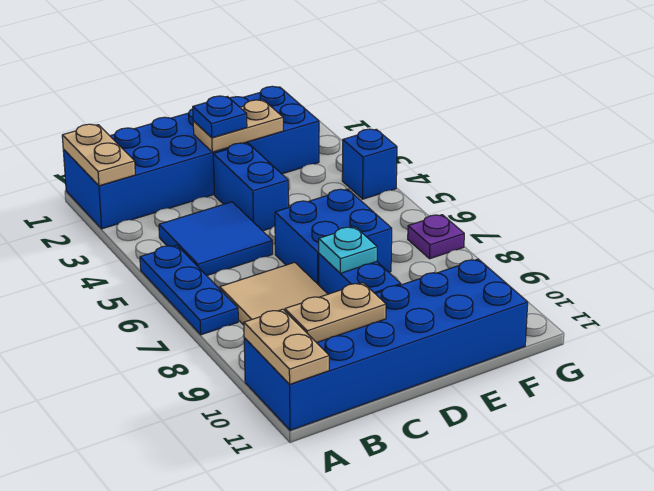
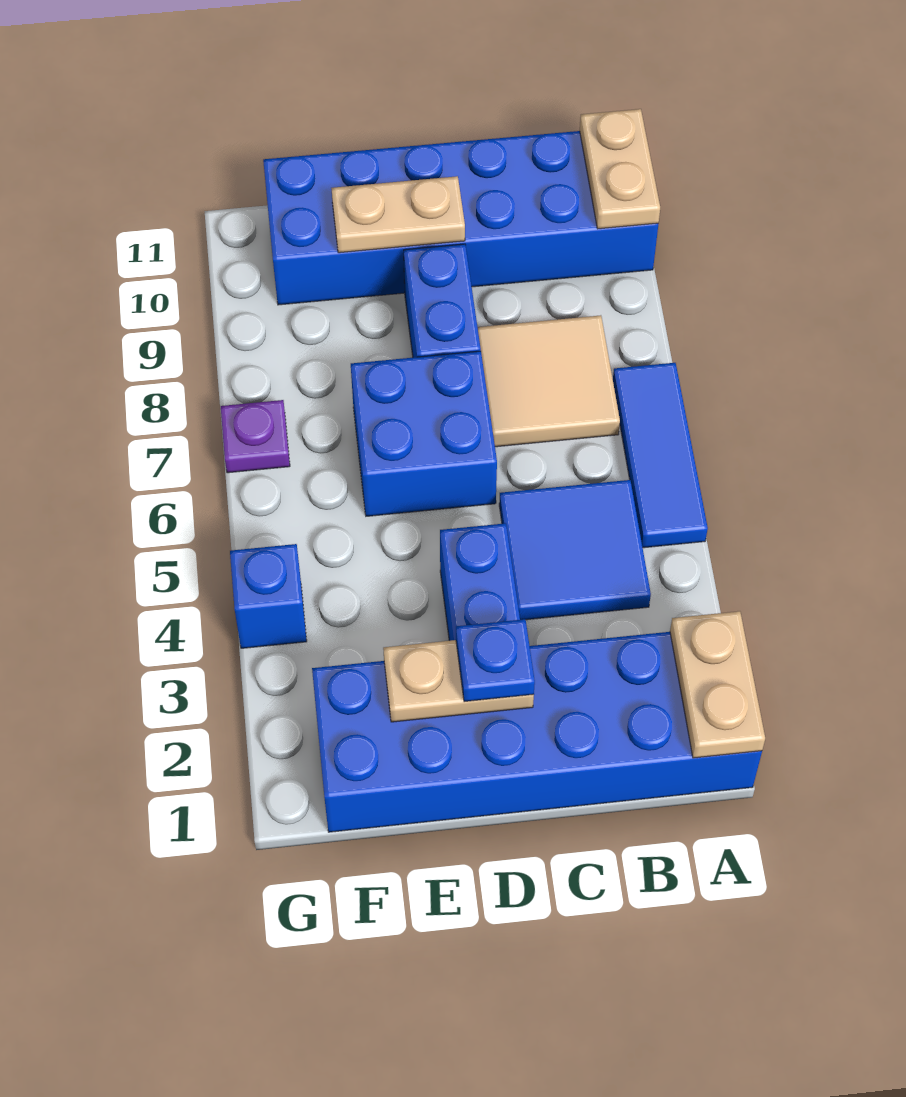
blue 1x3 plate [140,245,238,335] -> blue 1x3 tile [613,363,708,548]
tan 1x2 plate [285,283,386,343] -> tan 1x2 plate moved to [331,176,465,253]
cyan 1x1 plate [319,227,377,273] -> none

